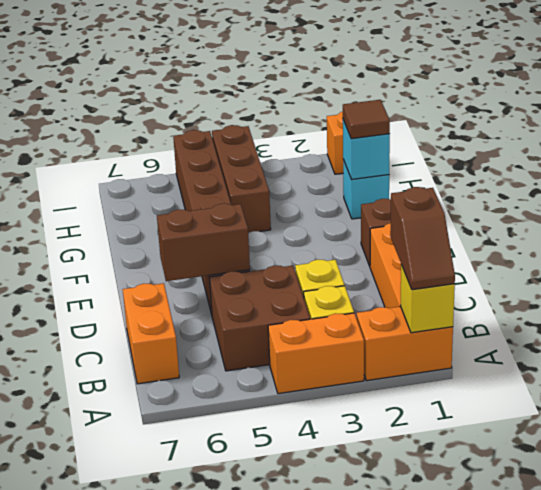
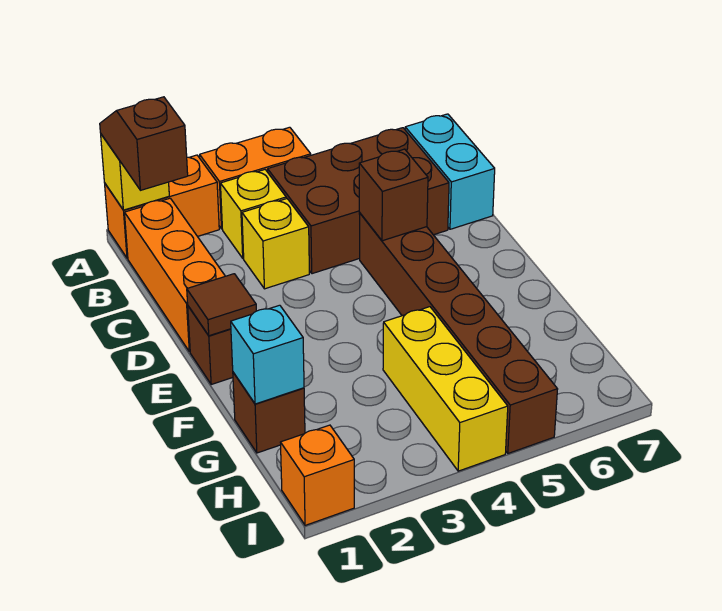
brown 2x2 brick [209,266,310,371] -> brown 2x3 brick [268,128,449,274]
orange 1x2 brick [123,283,179,384] -> cyan 1x2 brick [405,114,495,229]
brown 1x2 brick [157,204,250,281] -> brown 1x1 brick [359,149,428,241]
cyan 1x1 brick [343,160,389,219] -> brown 1x1 brick [233,372,305,453]
brown 1x1 tile [343,100,390,139] -> brown 1x1 tile moved to [187,274,256,336]
brown 1x3 brick [212,125,271,233] -> yellow 1x3 brick [383,307,508,471]

